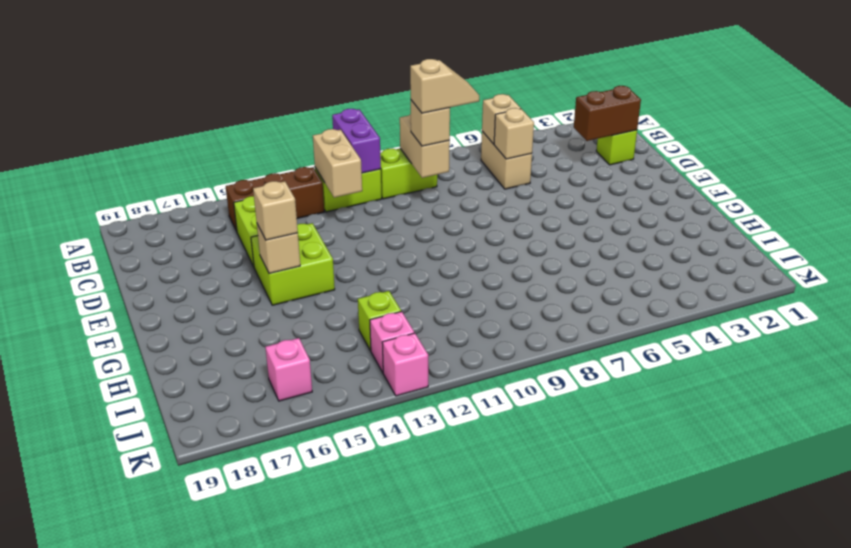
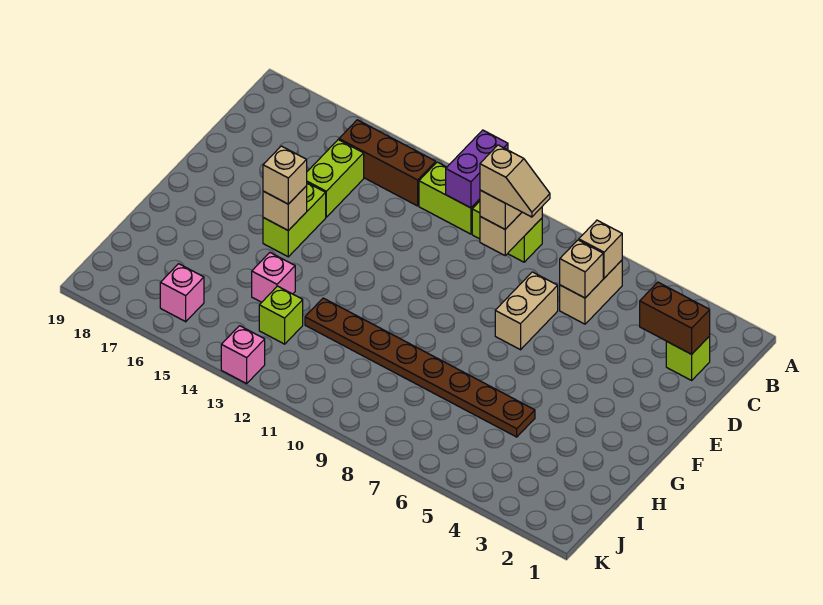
tan 1x2 brick [313,129,362,198] -> tan 1x2 brick moved to [495,272,558,350]
lime 2x2 brick [251,223,335,305] -> lime 1x2 brick [263,183,326,257]
none -> brown 1x8 plate [305,298,535,437]
pink 1x1 brick [370,311,414,372] -> pink 1x1 brick moved to [252,253,295,302]

